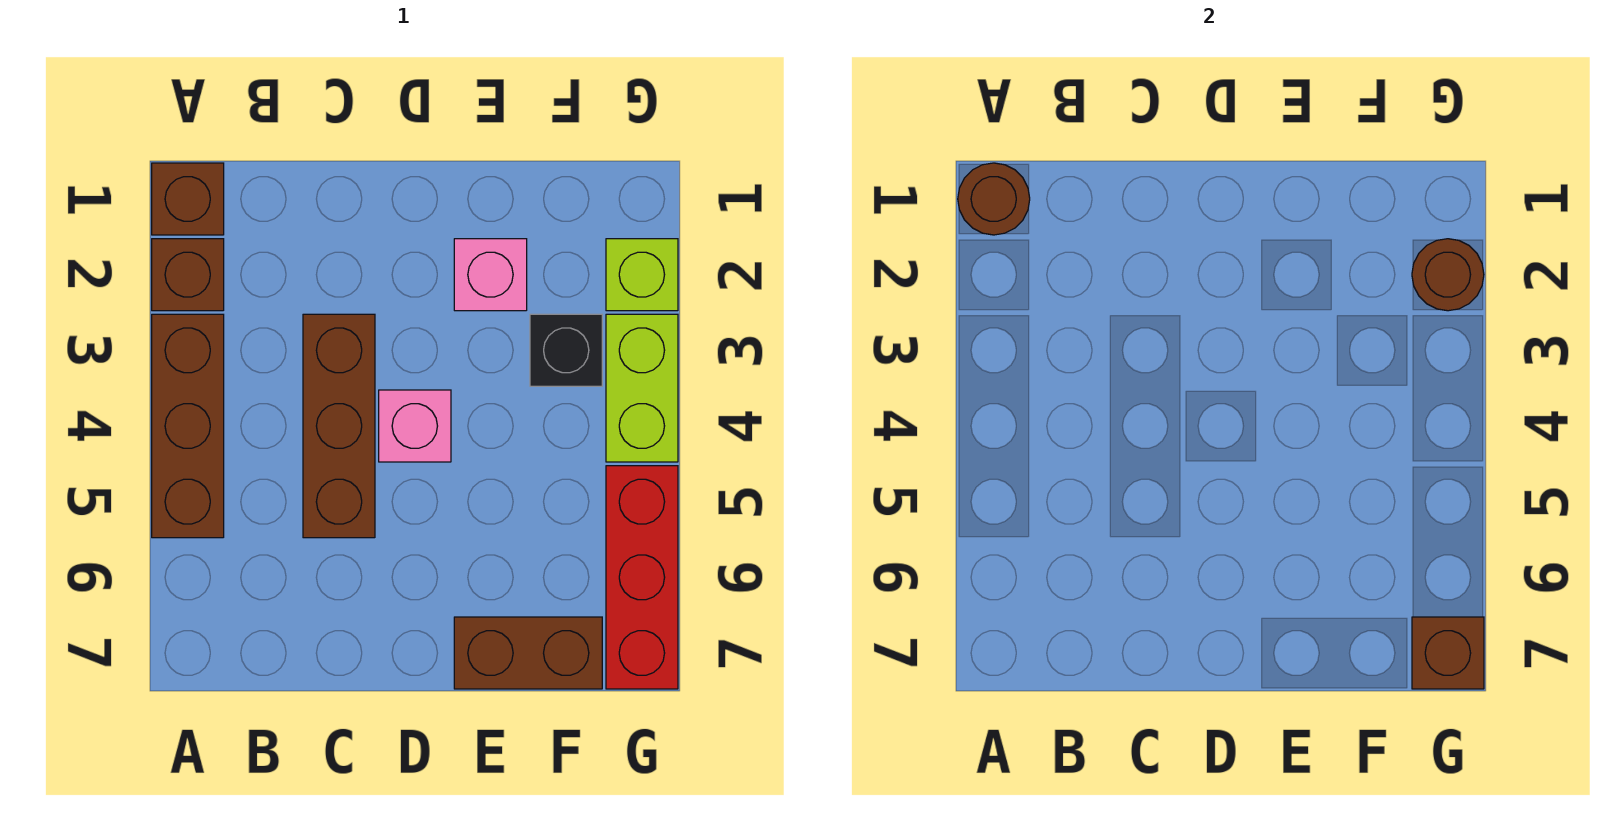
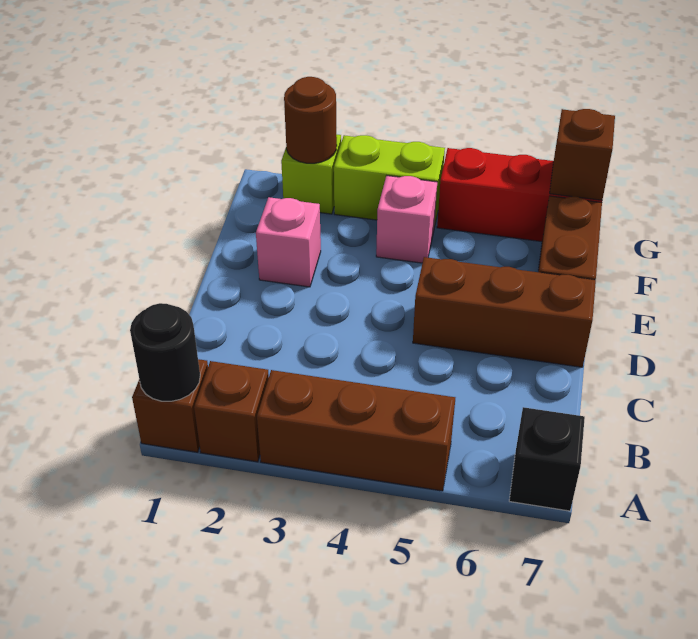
brown 1x1 round brick [958,163,1030,235] -> black 1x1 round brick [130,303,200,401]
brown 1x3 brick [303,314,375,538] -> brown 1x3 brick moved to [413,257,596,367]
pink 1x1 brick [379,390,451,462] -> pink 1x1 brick moved to [376,176,437,263]
black 1x1 brick [530,314,602,386] -> black 1x1 brick moved to [509,407,585,511]

